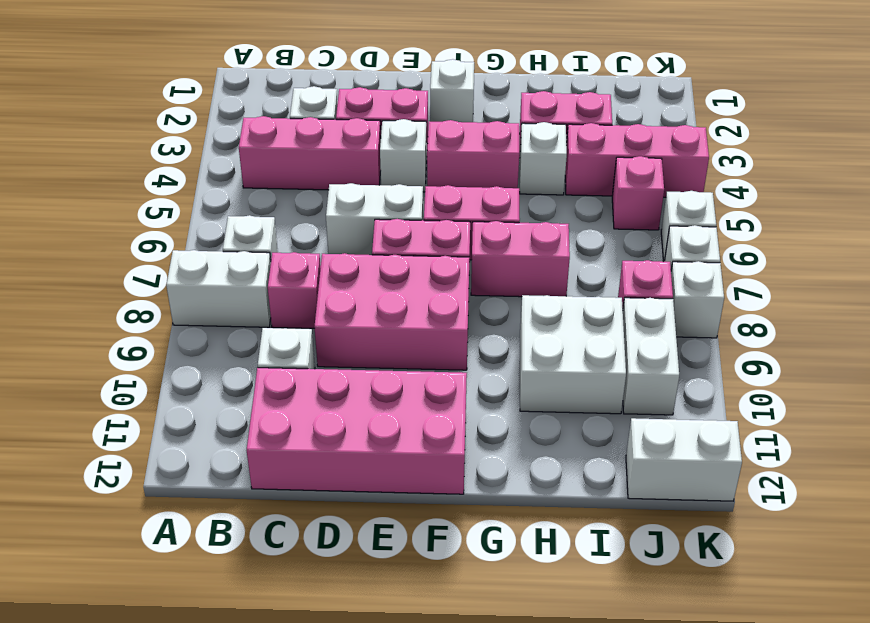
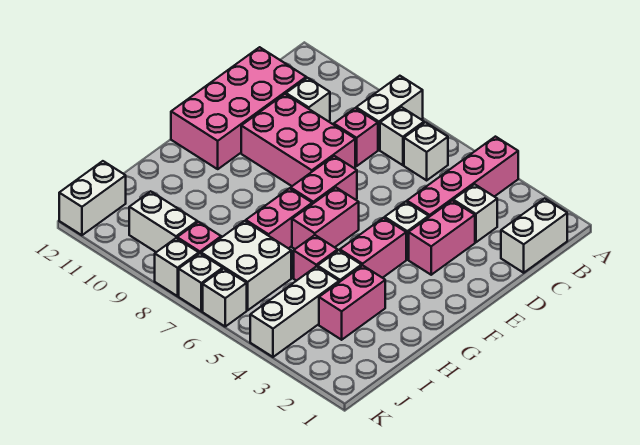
pink 1x3 brick [239,116,381,190] -> pink 1x4 brick [407,137,518,217]
white 1x2 brick [326,183,423,255] -> white 1x2 brick moved to [501,198,567,273]
pink 2x3 brick [314,253,469,370] -> pink 2x3 brick turned to [241,94,355,186]
white 1x1 brick [430,59,474,122] -> white 1x1 brick moved to [404,122,448,180]
white 2x2 brick [520,295,626,414] -> white 2x2 brick moved to [201,221,291,310]
pink 1x3 brick [565,123,709,197] -> white 1x3 brick [250,266,339,357]
pink 1x1 brick [612,156,664,230] -> pink 1x1 brick moved to [294,235,338,281]

